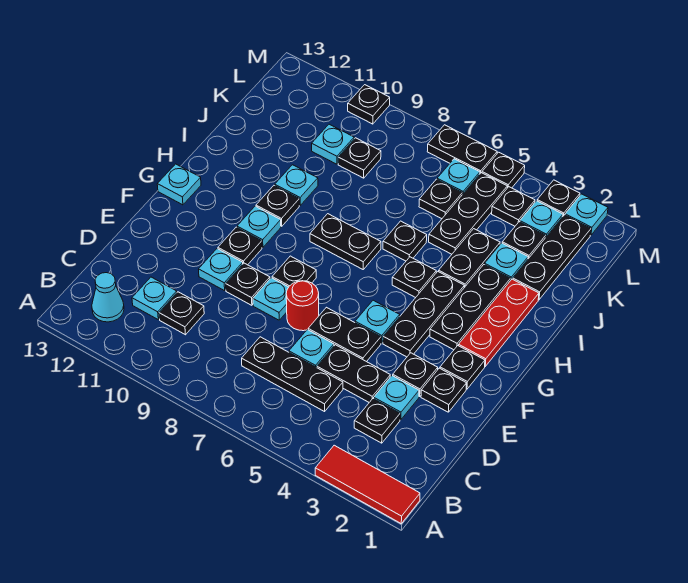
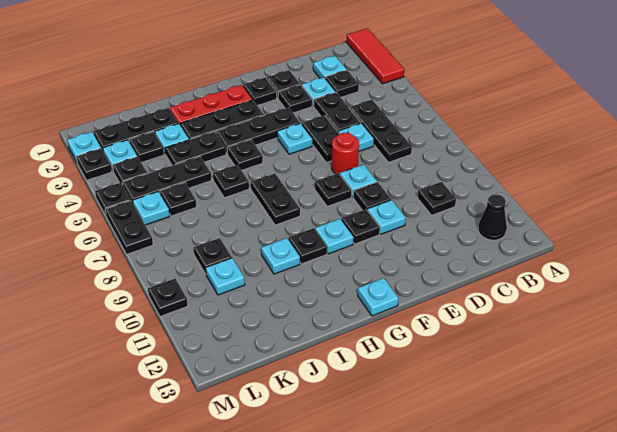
cyan 1x1 cone [92,273,124,322] -> black 1x1 cone [478,194,507,240]
cyan 1x1 plate [132,277,177,319] -> cyan 1x1 plate moved to [313,56,347,78]

